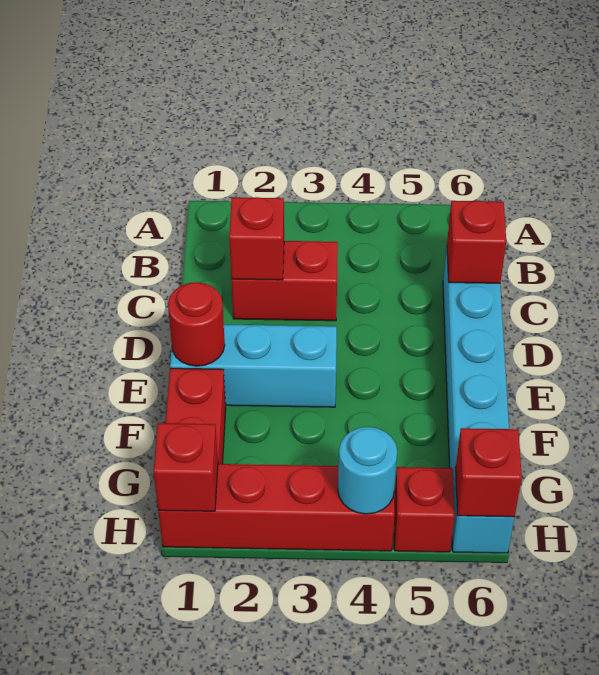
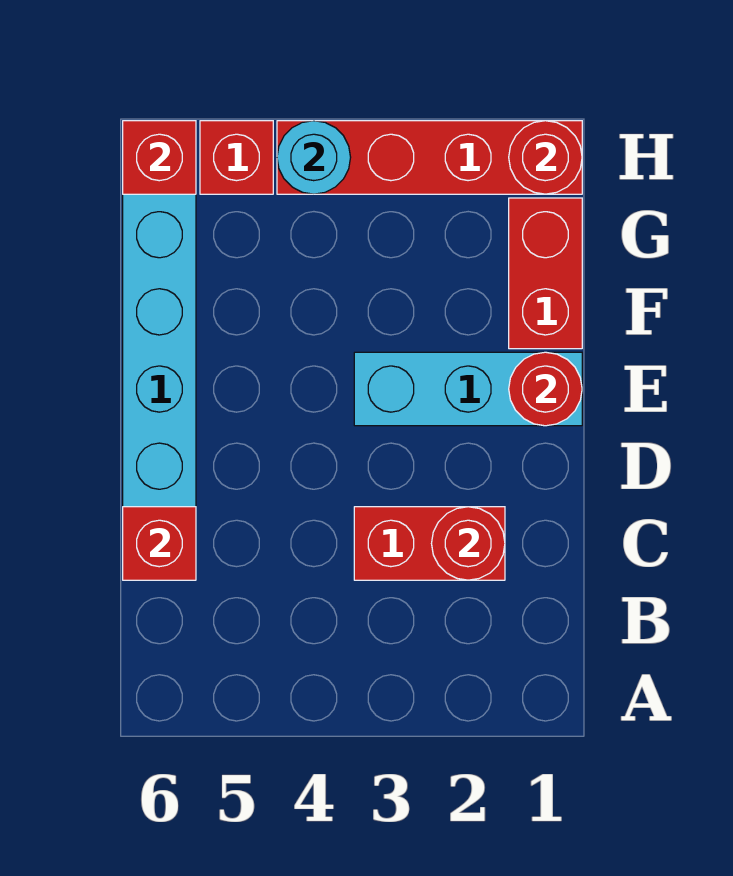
red 1x1 brick [229,197,284,280] -> red 1x1 round brick [432,507,505,580]
red 1x1 brick [154,423,218,511] -> red 1x1 round brick [509,121,582,194]

